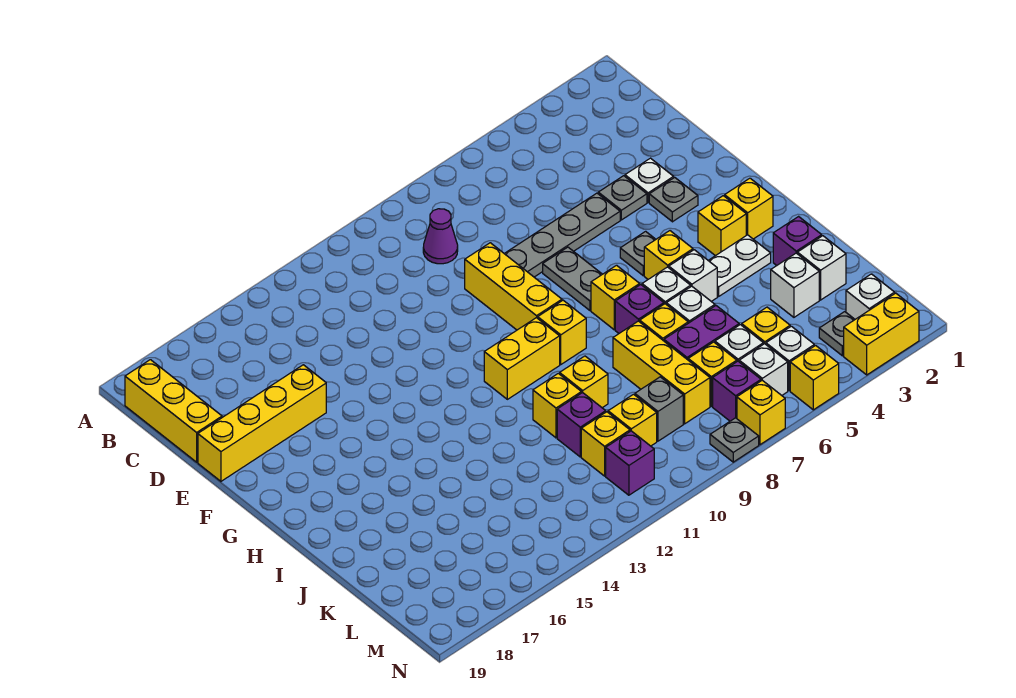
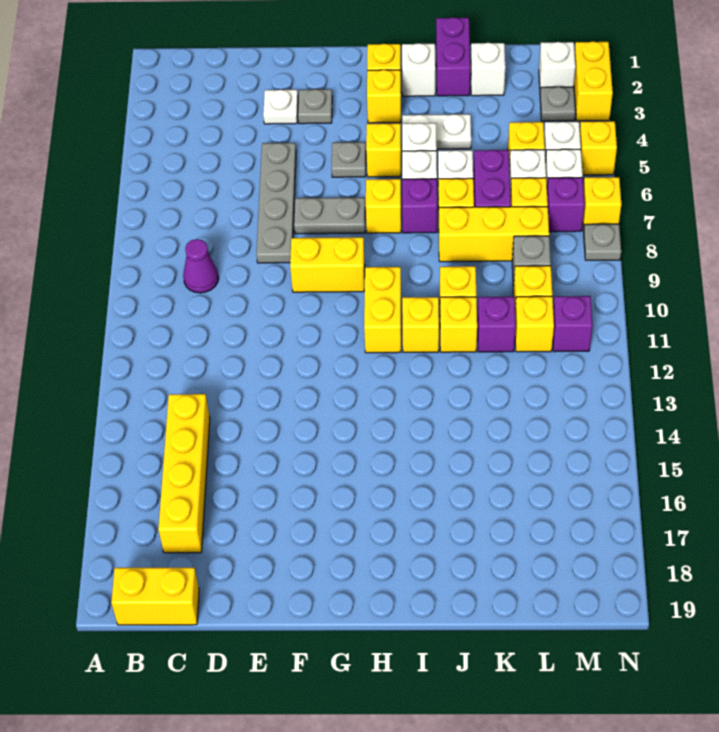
yellow 1x3 brick [125,360,222,462] -> yellow 1x2 brick [111,568,199,625]
grey 1x1 plate [598,176,647,220] -> none
yellow 1x3 brick [465,243,562,330] -> yellow 1x2 brick [290,237,365,292]
yellow 1x4 brick [198,365,326,481] -> yellow 1x4 brick moved to [158,394,210,553]
yellow 1x1 brick [538,300,586,364] -> yellow 1x1 brick moved to [402,297,439,352]
white 1x2 plate [708,235,771,296] -> white 1x2 plate turned to [402,114,471,149]
purple 1x1 brick [773,217,822,265] -> purple 1x2 brick [436,17,470,96]
white 1x1 brick [771,253,819,317] -> white 1x1 brick moved to [402,43,435,96]

